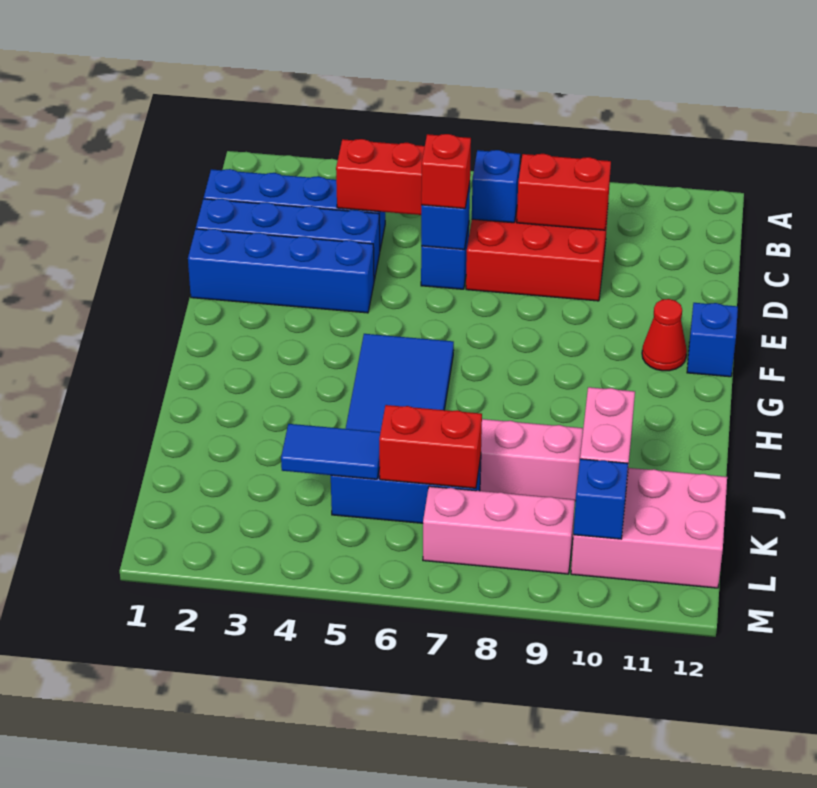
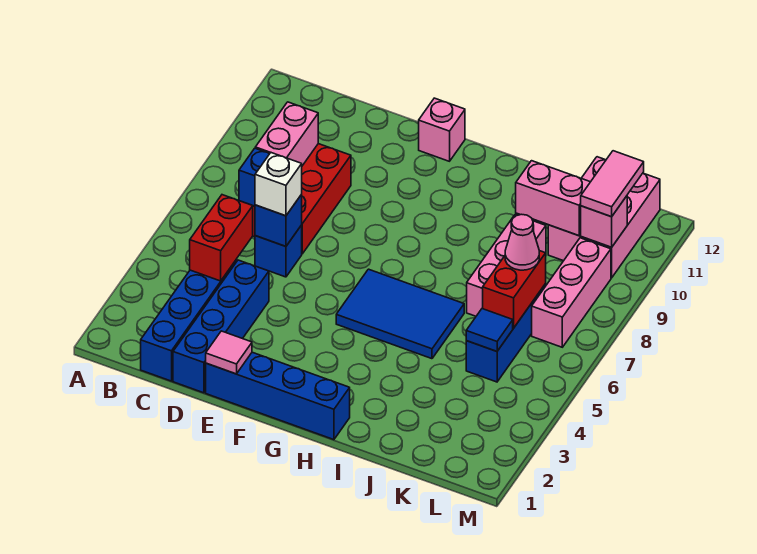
red 1x2 brick [517,154,611,230] -> pink 1x2 brick [255,102,318,166]
red 1x1 brick [421,134,471,209] -> white 1x1 brick [255,153,302,216]
blue 1x4 brick [188,229,374,313] -> blue 1x4 brick turned to [206,352,350,440]
none -> pink 1x1 tile [206,331,252,374]
red 1x1 cone [642,299,687,371] -> none
blue 1x1 brick [687,303,738,377] -> pink 1x1 brick [419,98,465,161]
blue 1x2 tile [281,424,380,479] -> blue 1x1 tile [466,309,513,351]
none -> pink 1x1 cone [505,214,539,270]
blue 1x1 brick [574,459,628,539] -> pink 1x1 brick [581,196,627,247]
none -> pink 1x2 tile [581,151,644,217]

